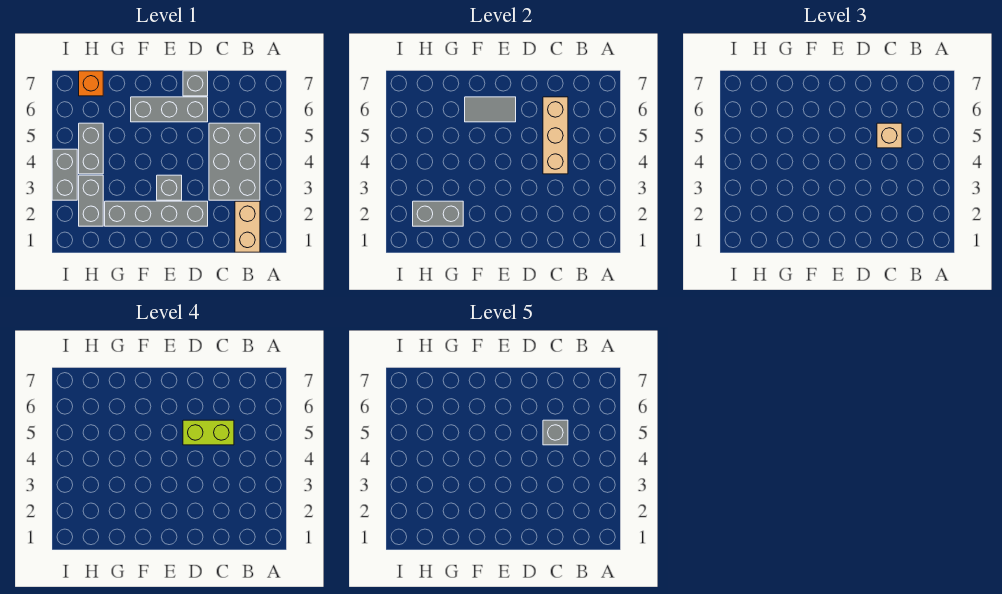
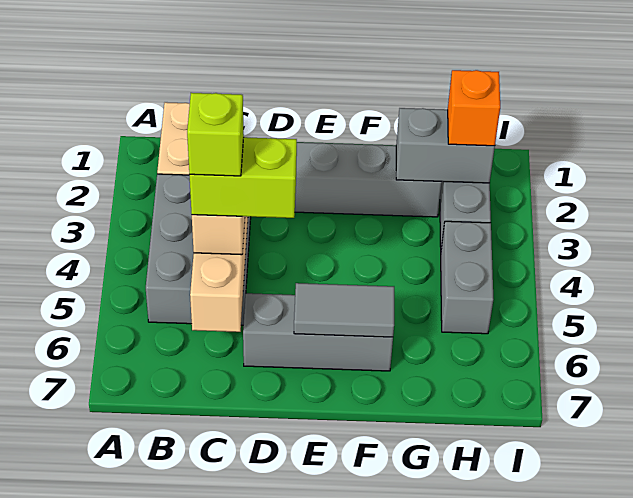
grey 1x1 brick [543,420,568,445] -> lime 1x1 brick [187,93,244,176]
grey 1x1 brick [183,71,208,96] -> none
grey 1x1 brick [157,175,182,200] -> none
orange 1x1 brick [79,71,103,96] -> orange 1x1 brick moved to [448,70,500,146]
grey 1x2 brick [52,149,77,200] -> none

